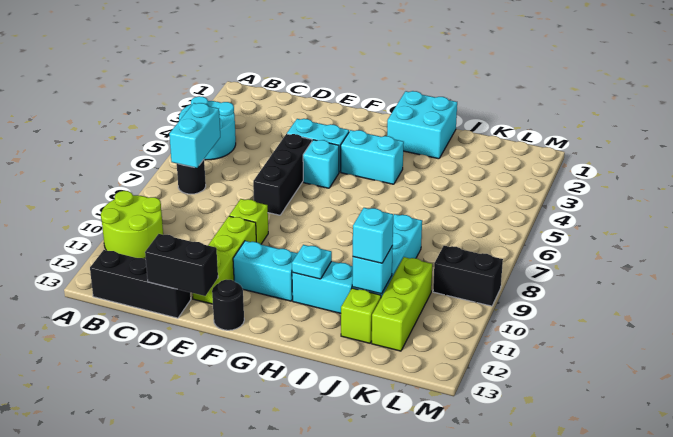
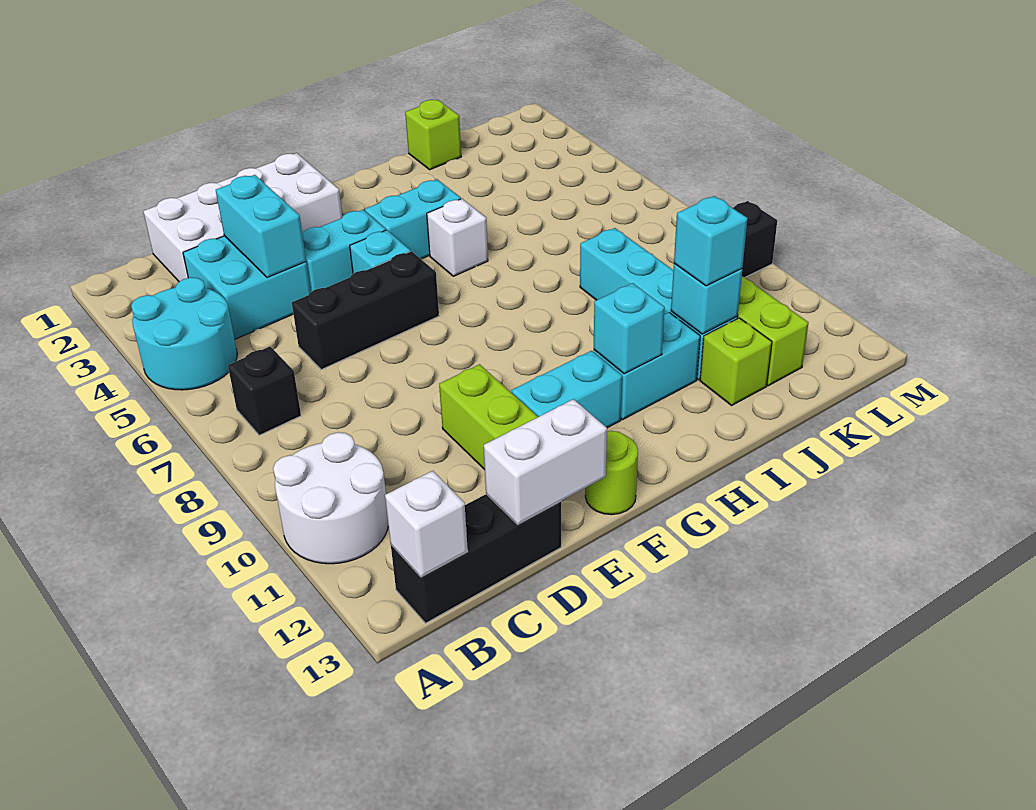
lime 2x2 round brick [101,191,163,259] -> white 2x2 round brick [273,432,388,564]
cyan 1x2 brick [169,103,220,168] -> cyan 1x2 brick moved to [216,175,306,278]
black 1x1 round brick [177,160,206,194] -> black 1x1 brick [228,347,301,435]
none -> white 1x1 brick [385,471,468,577]
none -> white 2x4 brick [143,153,342,282]
black 1x2 brick [145,234,218,296] -> white 1x2 brick [484,399,607,524]
black 1x3 brick [253,134,312,215] -> black 1x3 brick turned to [292,251,439,370]
lime 1x1 brick [229,199,268,244] -> lime 1x1 brick moved to [405,100,461,170]
black 1x1 round brick [212,280,244,330] -> lime 1x1 round brick [585,431,638,515]
cyan 2x2 brick [387,91,457,159] -> cyan 2x2 brick moved to [183,236,311,339]
none -> white 1x1 brick [427,199,488,276]
cyan 1x1 plate [292,245,332,279] -> cyan 1x1 brick [594,283,665,374]

